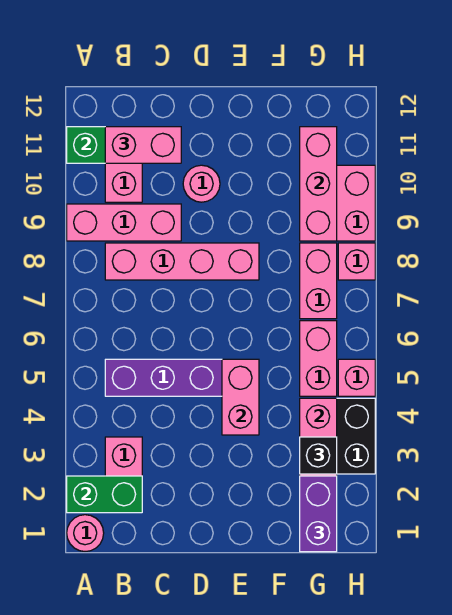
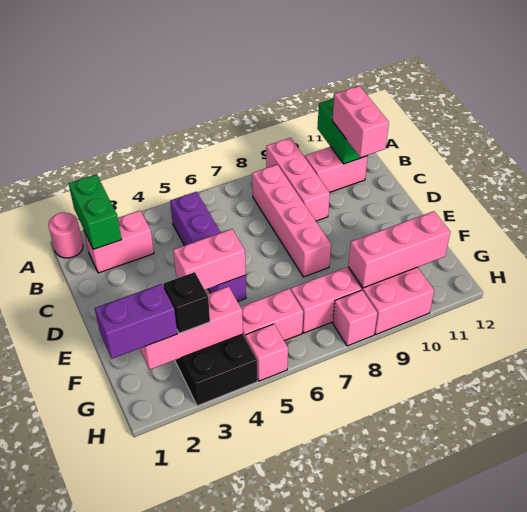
pink 1x1 round brick [183,165,220,202] -> none

